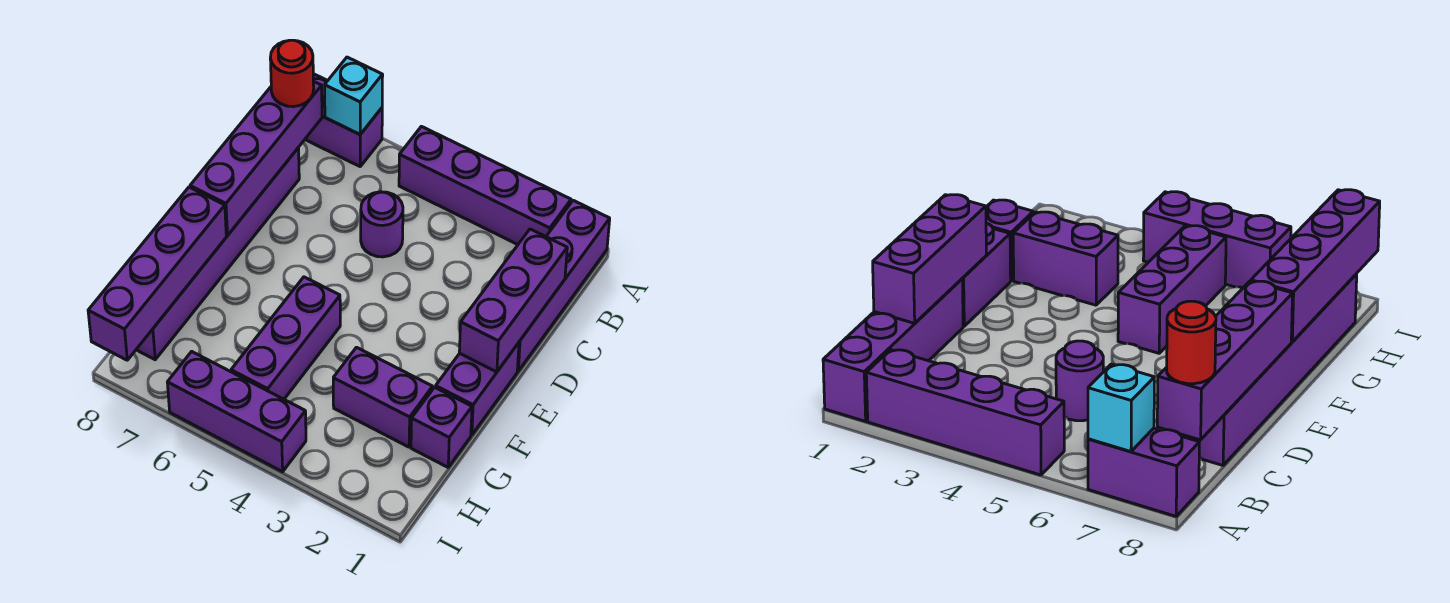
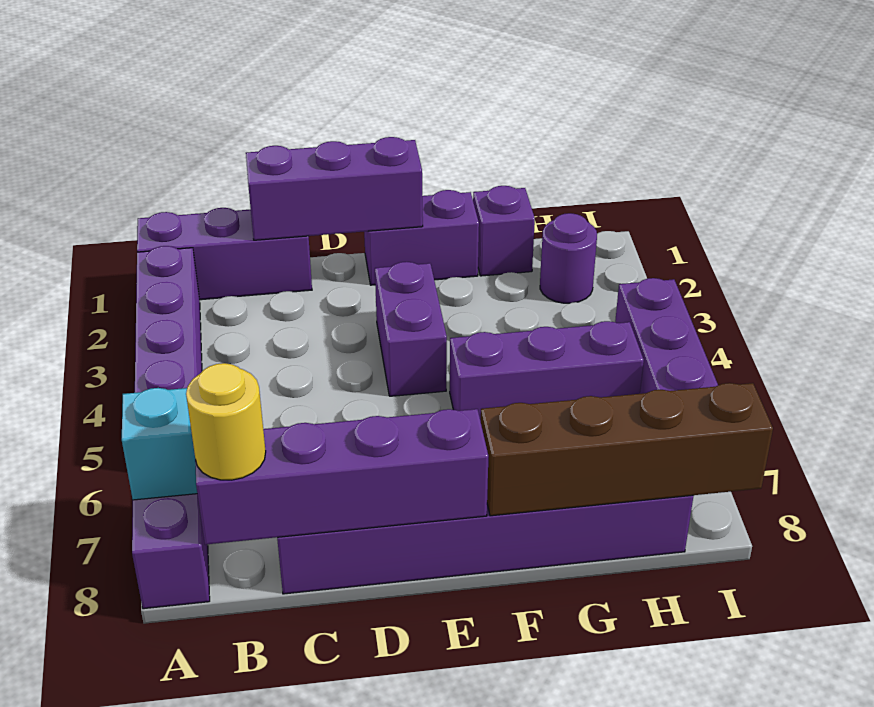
purple 1x4 brick [517,200,610,371] -> purple 1x3 brick [137,208,312,300]
red 1x1 round brick [270,40,314,107] -> yellow 1x1 round brick [186,363,266,480]
purple 1x1 round brick [361,192,403,257] -> purple 1x1 round brick moved to [540,213,597,303]
purple 1x4 brick [88,187,226,360] -> brown 1x4 brick [481,383,773,516]
purple 1x2 brick [333,347,433,447] -> purple 1x2 brick moved to [375,262,447,396]

